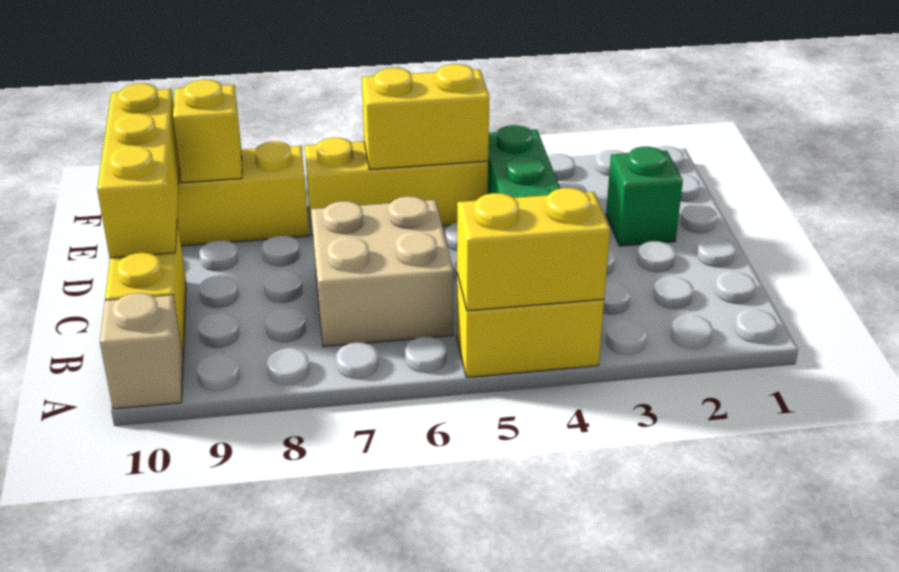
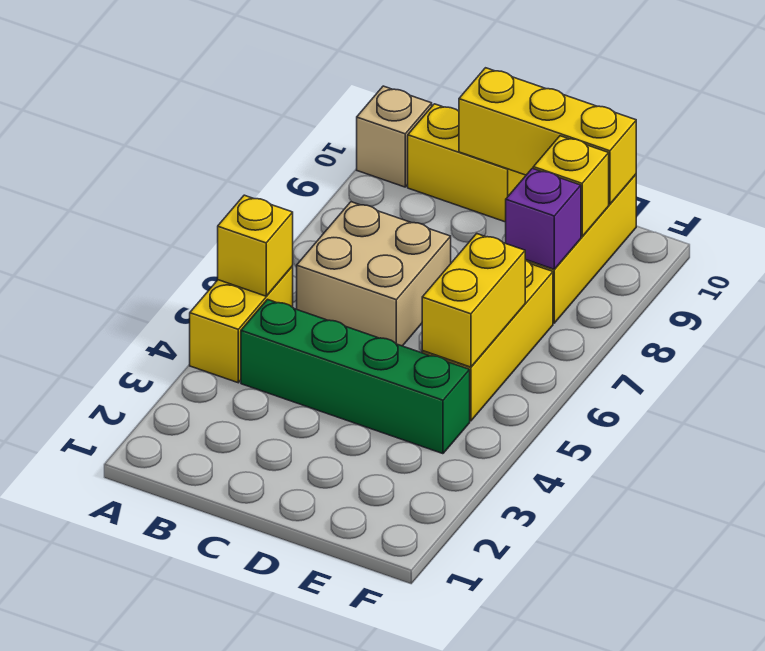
yellow 1x2 brick [457,188,610,311] -> yellow 1x1 brick [218,195,293,296]
green 1x1 brick [606,147,683,246] -> none
none -> purple 1x1 brick [506,168,581,269]

